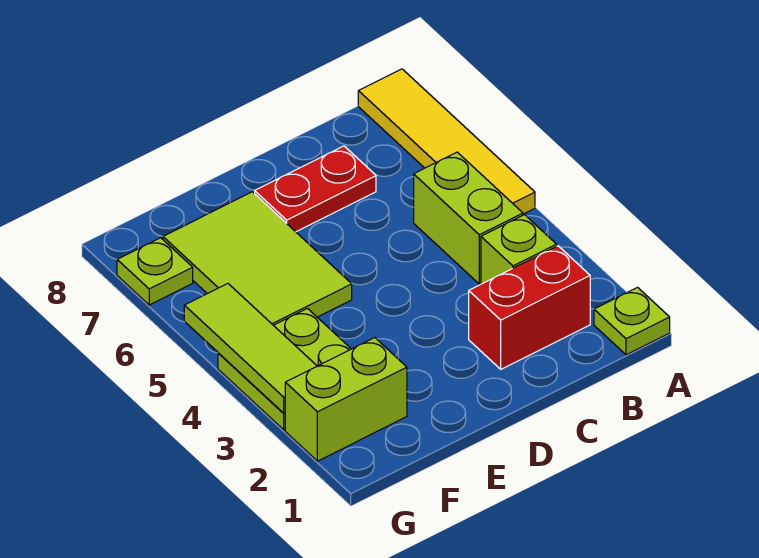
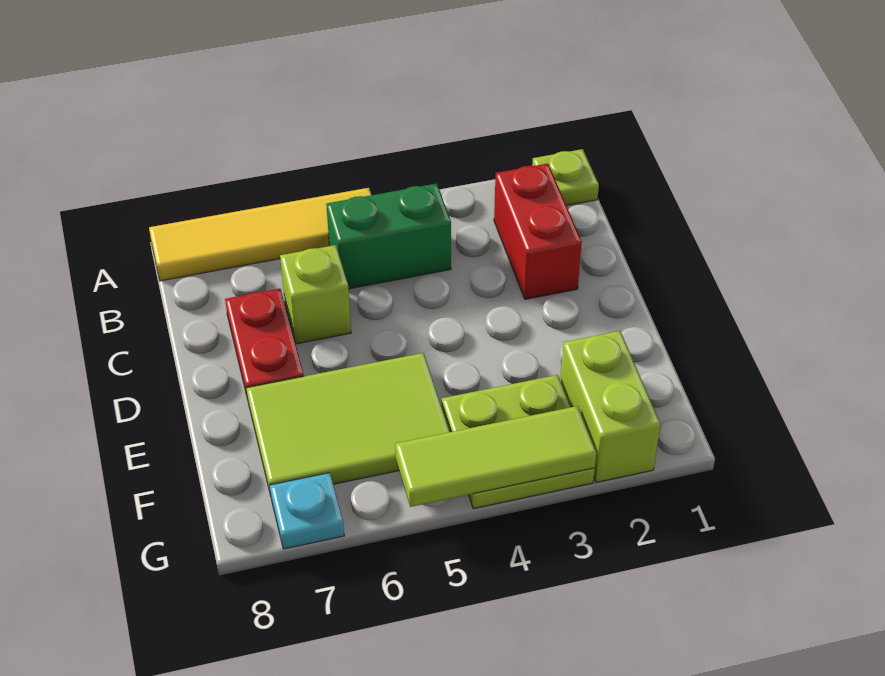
lime 1x1 brick [481,215,557,284] -> lime 1x1 brick moved to [280,245,351,344]
lime 1x2 brick [414,152,523,284] -> green 1x2 brick [326,184,451,289]
lime 1x1 plate [117,238,193,305] -> cyan 1x1 plate [270,473,344,549]

